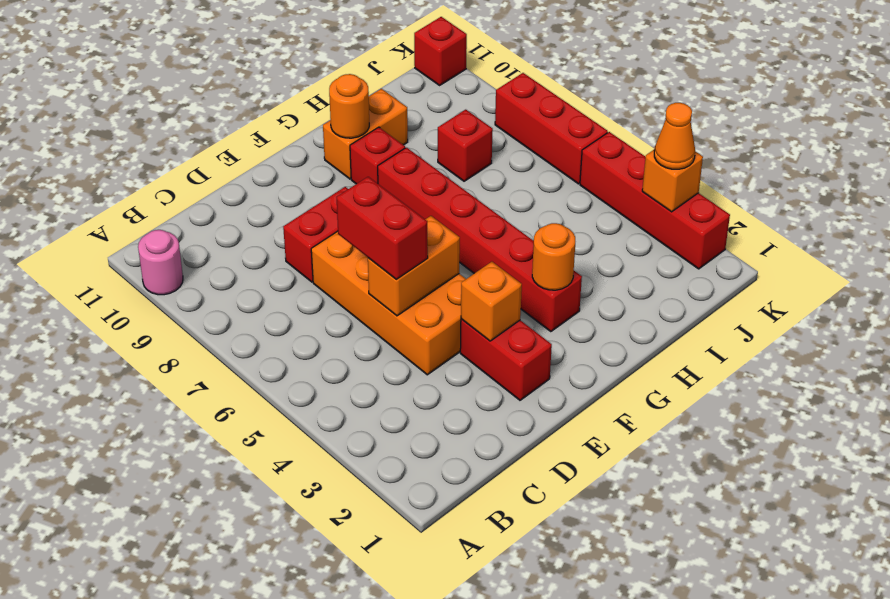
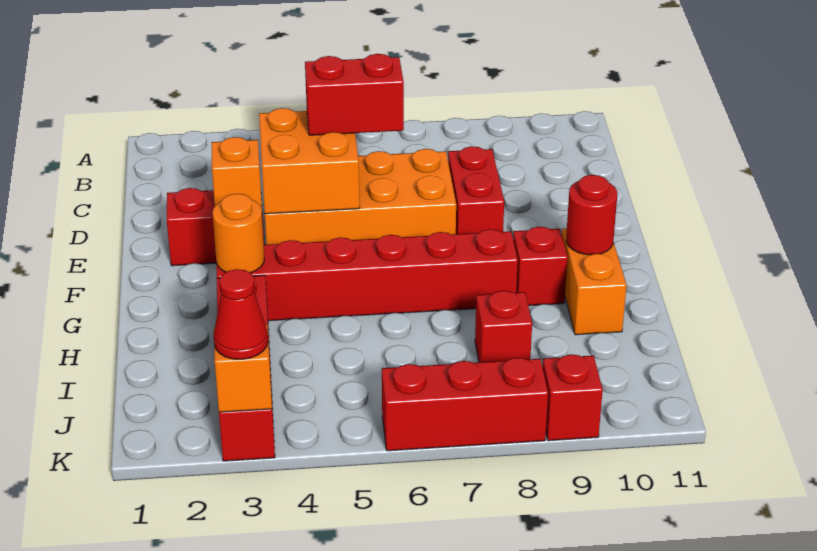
pink 1x1 round brick [138,230,183,295] -> none
orange 1x2 brick [368,216,460,316] -> orange 2x2 brick [259,108,360,214]
orange 1x1 round brick [329,74,369,138] -> red 1x1 round brick [566,175,617,255]
red 1x4 brick [580,132,730,269] -> red 1x4 brick turned to [217,275,275,461]
orange 1x1 cone [654,103,695,169] -> red 1x1 cone [214,269,268,359]
red 1x1 brick [414,17,467,85] -> red 1x1 brick moved to [542,354,603,441]

